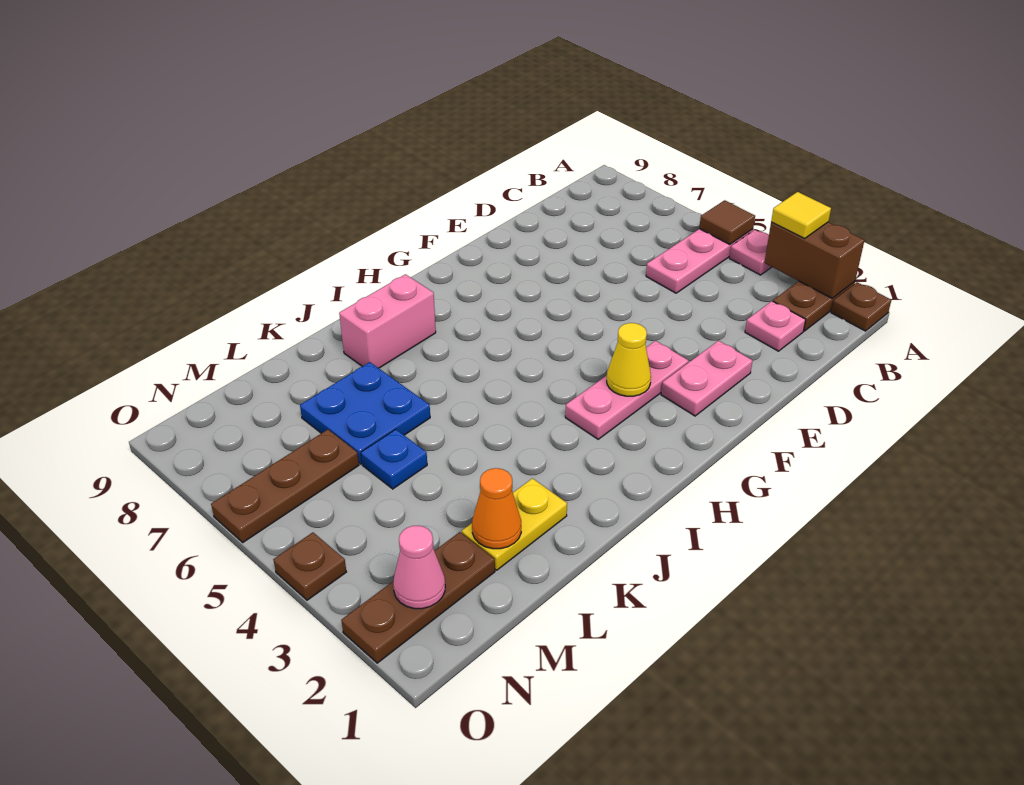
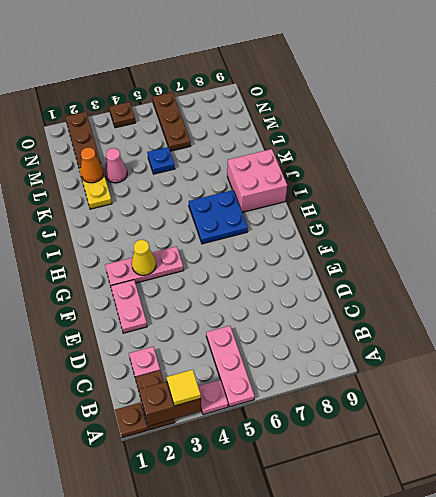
brown 1x1 tile [699,200,755,244] -> none
pink 1x3 plate [565,341,689,439] -> pink 1x3 plate turned to [105,246,184,286]
pink 1x2 brick [339,274,436,368] -> pink 2x2 brick [227,149,287,212]
blue 2x2 plate [300,362,430,464] -> blue 2x2 plate moved to [189,190,248,244]
pink 1x1 cone [393,526,445,609] -> pink 1x1 cone moved to [105,148,127,183]

